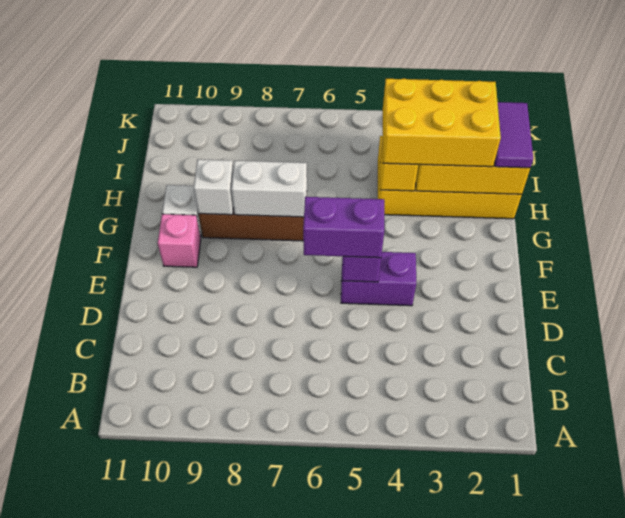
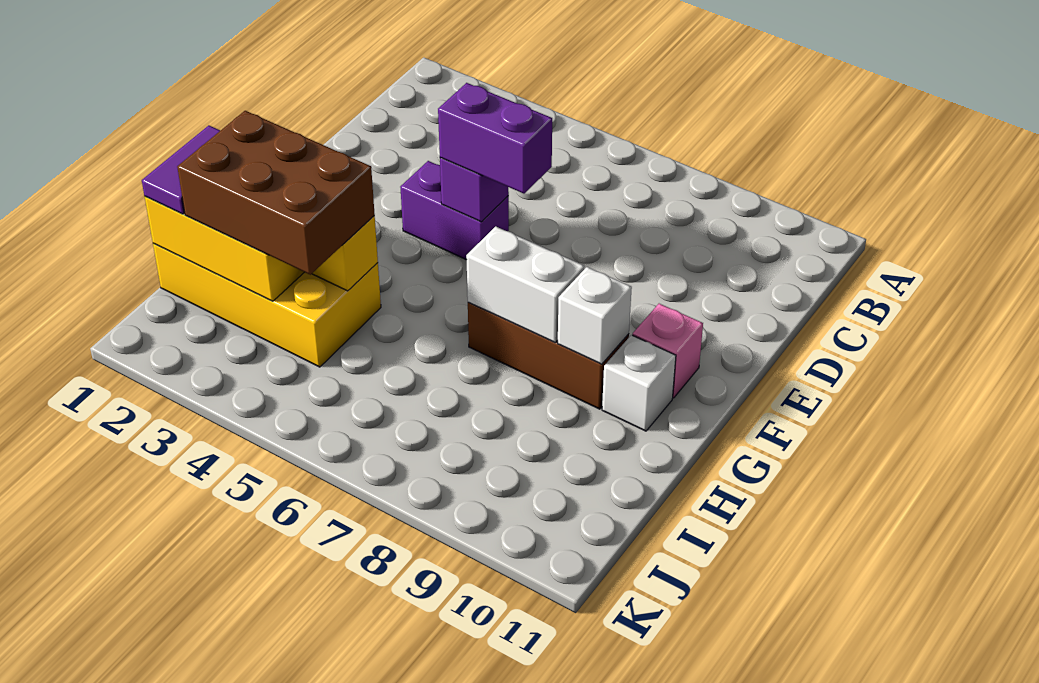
yellow 2x3 brick [383,79,501,167] -> brown 2x3 brick [177,111,375,275]

